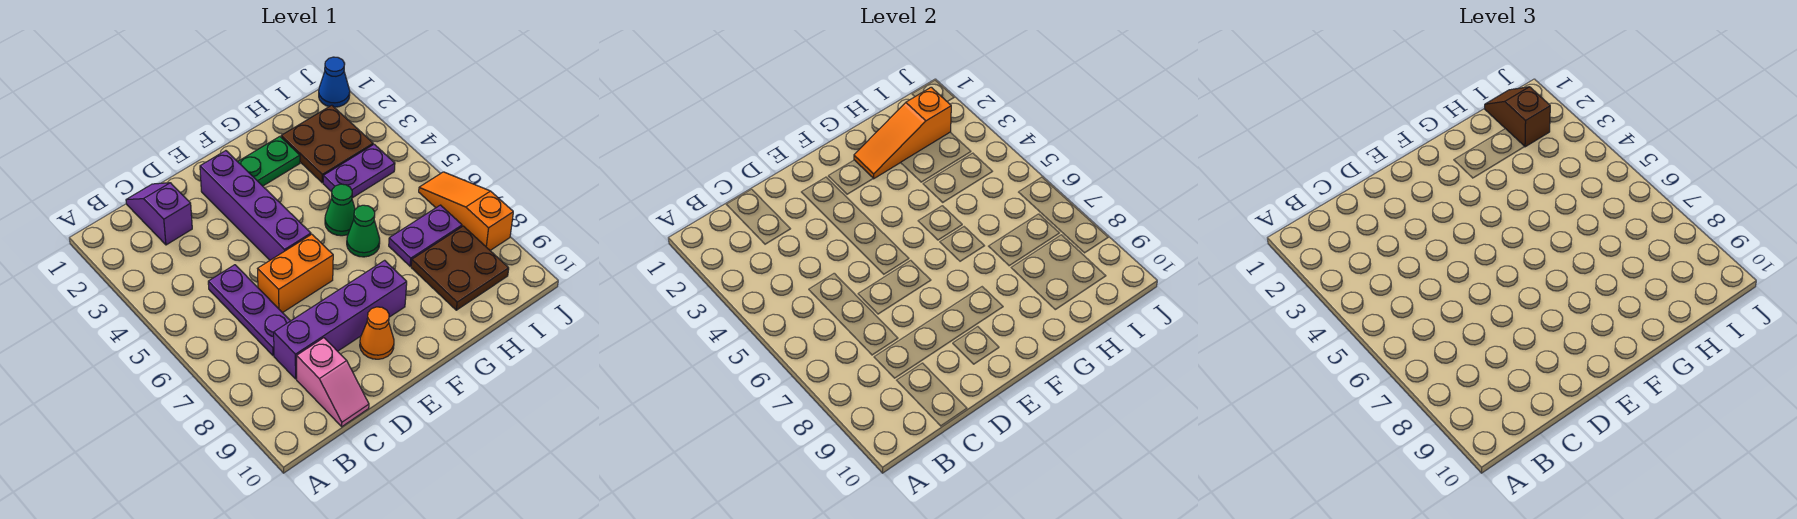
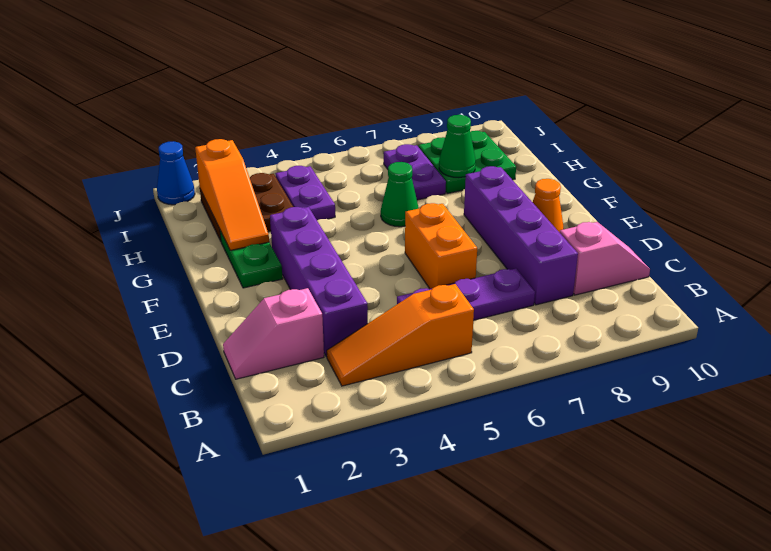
purple 1x2 slope [126,183,192,245] -> pink 1x2 slope [223,288,324,379]
purple 1x4 brick [200,151,311,260] -> purple 1x4 brick turned to [270,207,368,357]
green 1x1 cone [325,184,355,236] -> green 1x1 cone moved to [439,115,476,177]
brown 2x2 plate [411,226,509,310] -> green 2x2 plate [418,131,516,193]
brown 1x2 slope [1485,87,1550,147] -> none
orange 1x3 slope [419,172,513,250] -> orange 1x3 slope moved to [327,284,474,386]

